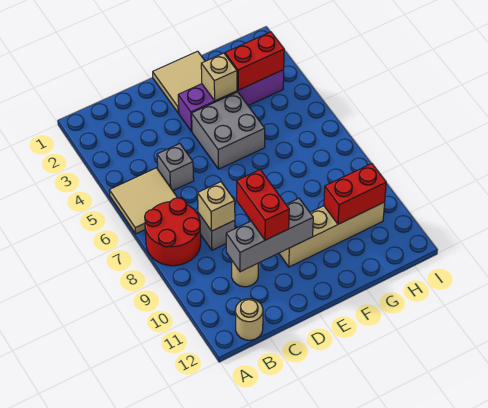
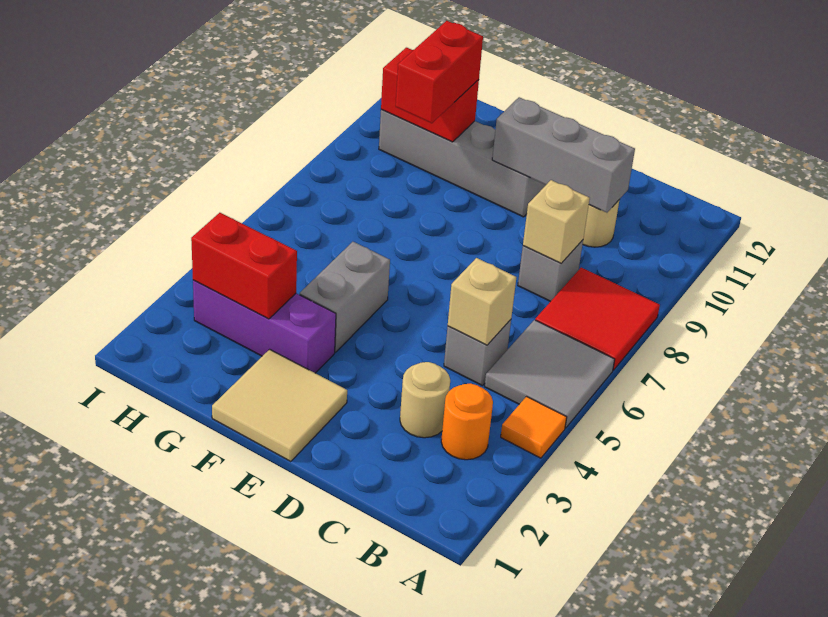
none -> orange 1x1 tile [501,397,567,458]
tan 2x2 tile [109,168,177,234] -> grey 2x2 tile [485,320,615,428]
red 2x2 round brick [145,198,201,266] -> red 2x2 tile [535,268,660,370]
none -> orange 1x1 round brick [441,383,493,460]
tan 1x1 round brick [235,299,263,340] -> tan 1x1 round brick moved to [400,362,450,438]
red 1x2 brick [237,170,289,240] -> red 1x2 brick moved to [396,21,483,123]
purple 1x4 brick [178,70,284,131] -> purple 1x3 brick [193,280,336,373]
grey 2x2 brick [192,92,265,169] -> grey 1x2 brick [300,242,390,352]
tan 1x4 brick [279,202,385,267] -> grey 1x4 brick [379,109,546,217]
tan 1x1 brick [201,53,237,101] -> tan 1x1 brick moved to [448,258,516,345]

